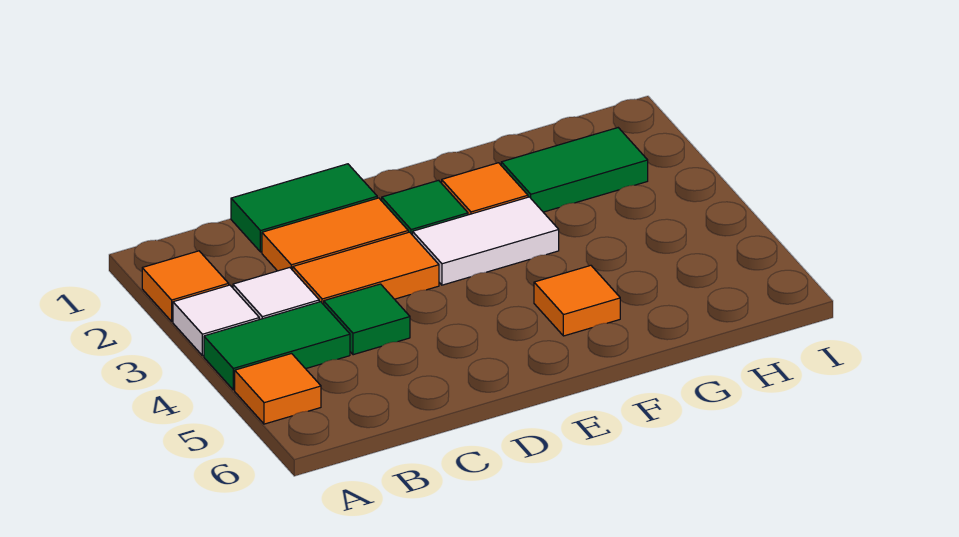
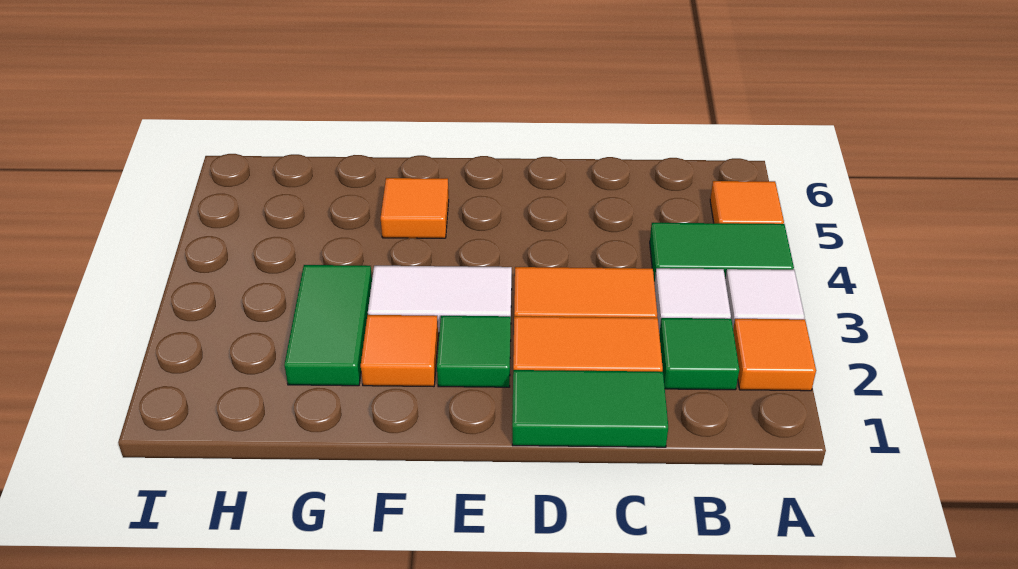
green 1x1 tile [324,284,410,355] -> green 1x1 tile moved to [659,318,739,390]
green 1x2 tile [501,128,648,212] -> green 1x2 tile turned to [284,265,372,386]

